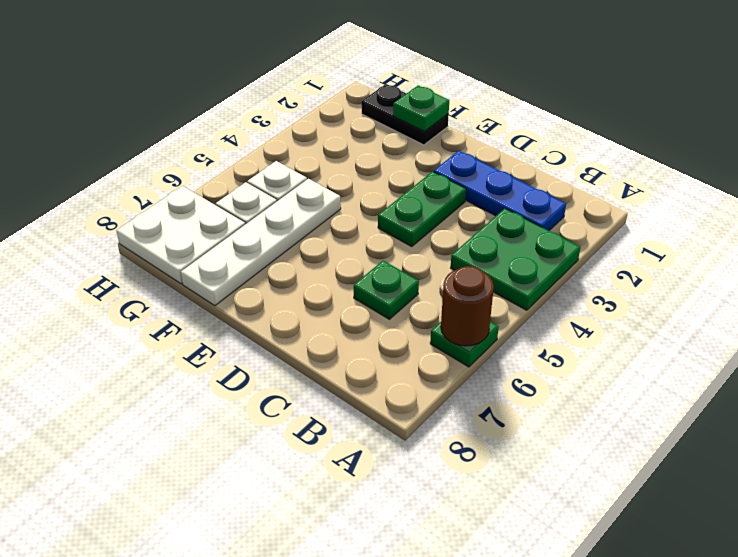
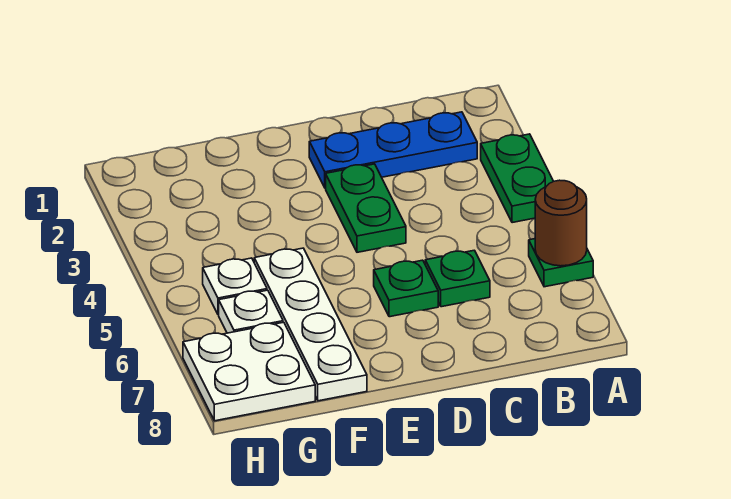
green 2x2 plate [451,208,580,310] -> green 1x2 plate [481,134,553,223]
black 1x2 plate [361,84,449,145] -> none
green 1x1 plate [393,85,449,131] -> green 1x1 plate moved to [374,260,438,317]

